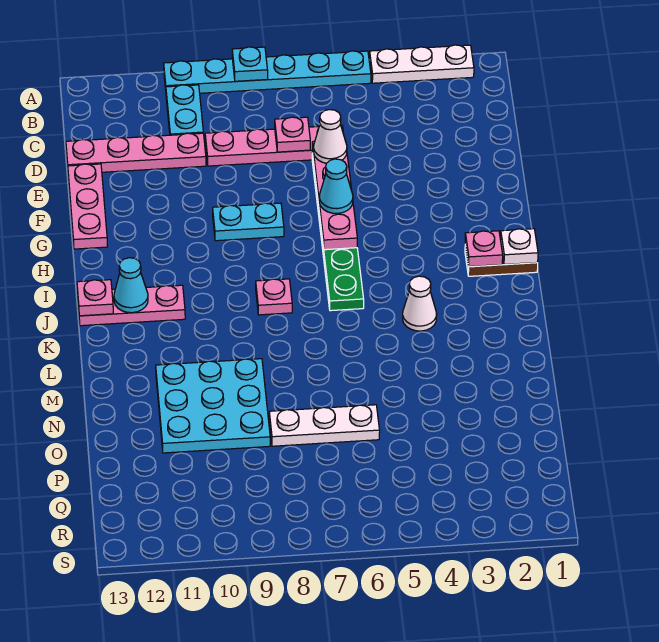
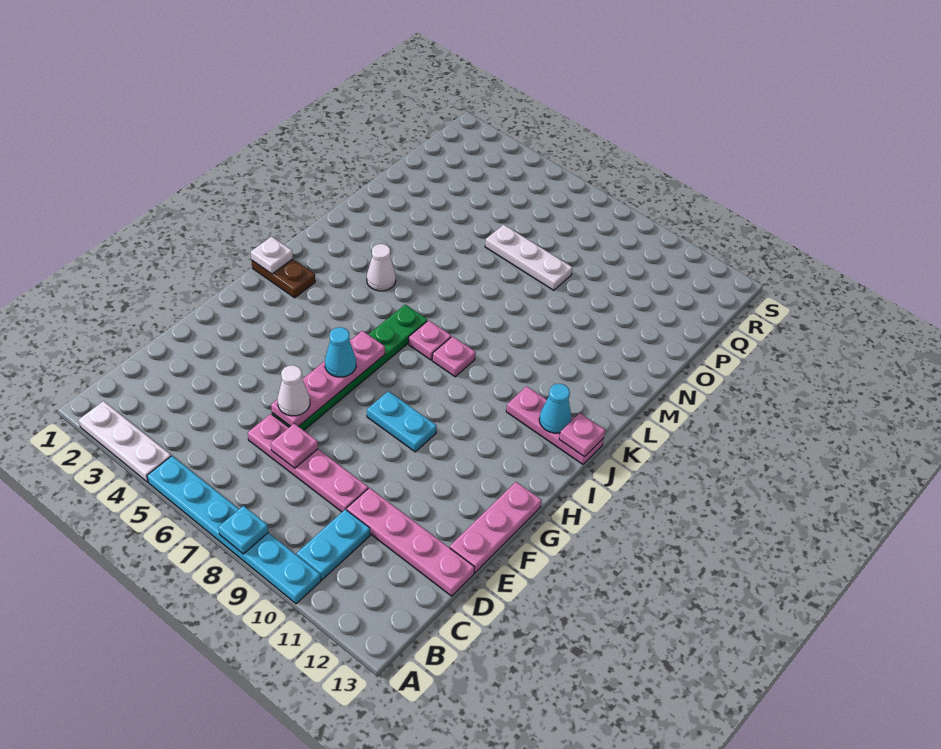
pink 1x1 plate [465,231,503,267] -> pink 1x1 plate moved to [409,320,451,360]
cyan 3x3 plate [156,359,270,453] -> none

